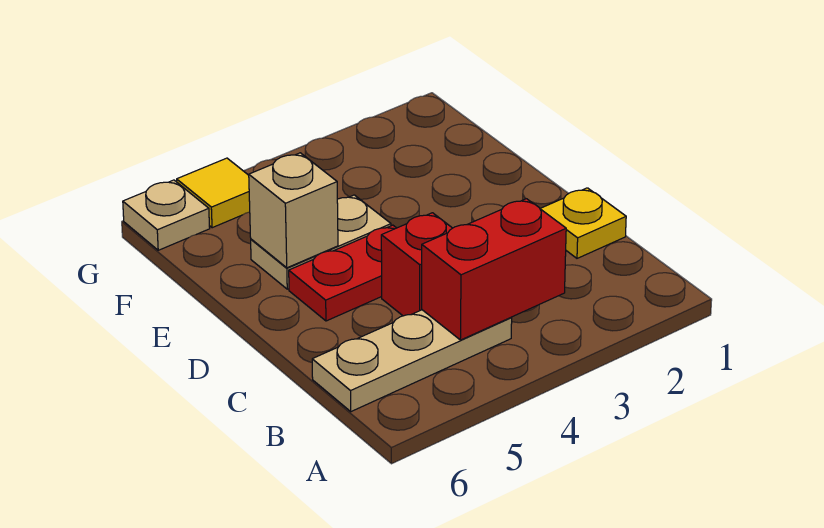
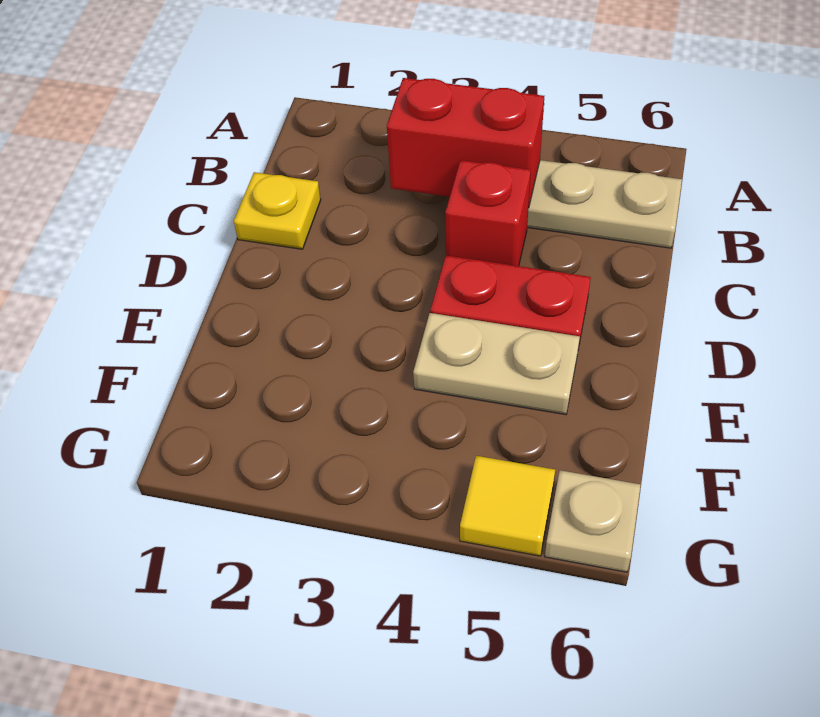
tan 1x1 brick [249,153,338,268] -> none

